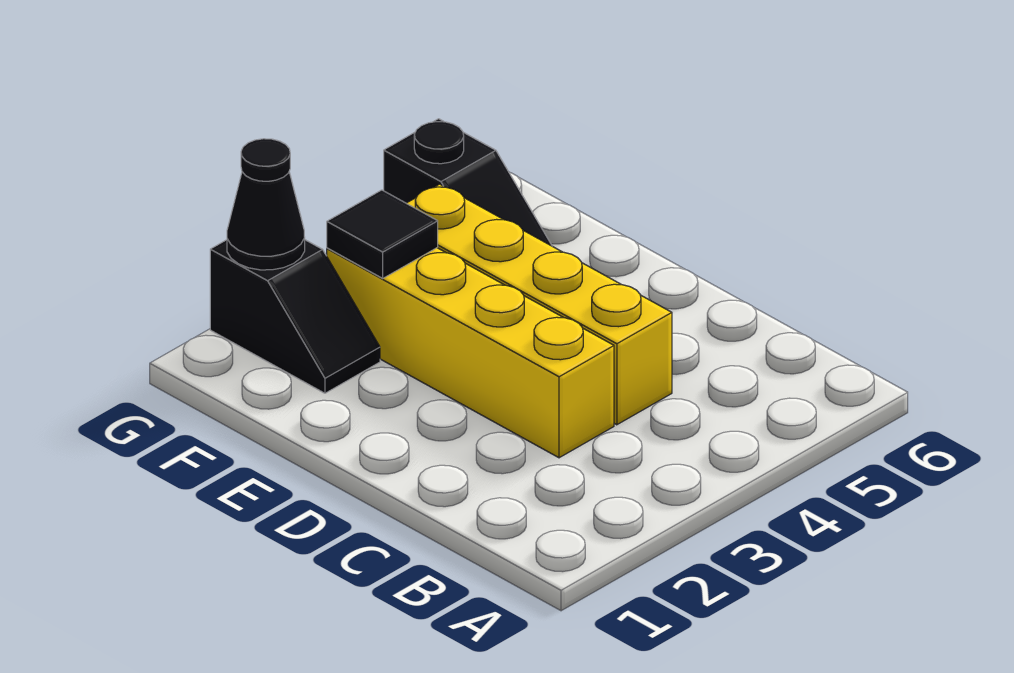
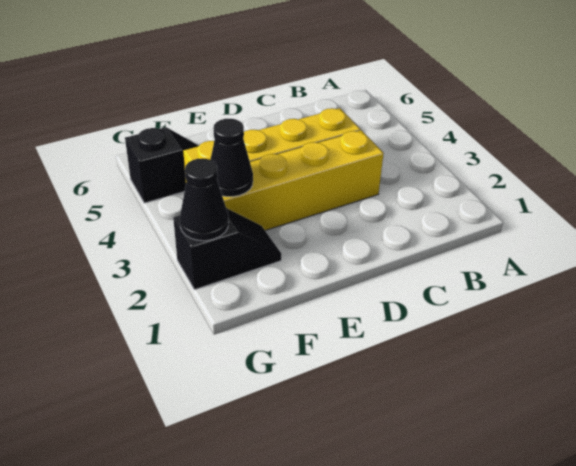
black 1x1 tile [327,190,438,278] -> black 1x1 cone [210,119,253,197]

